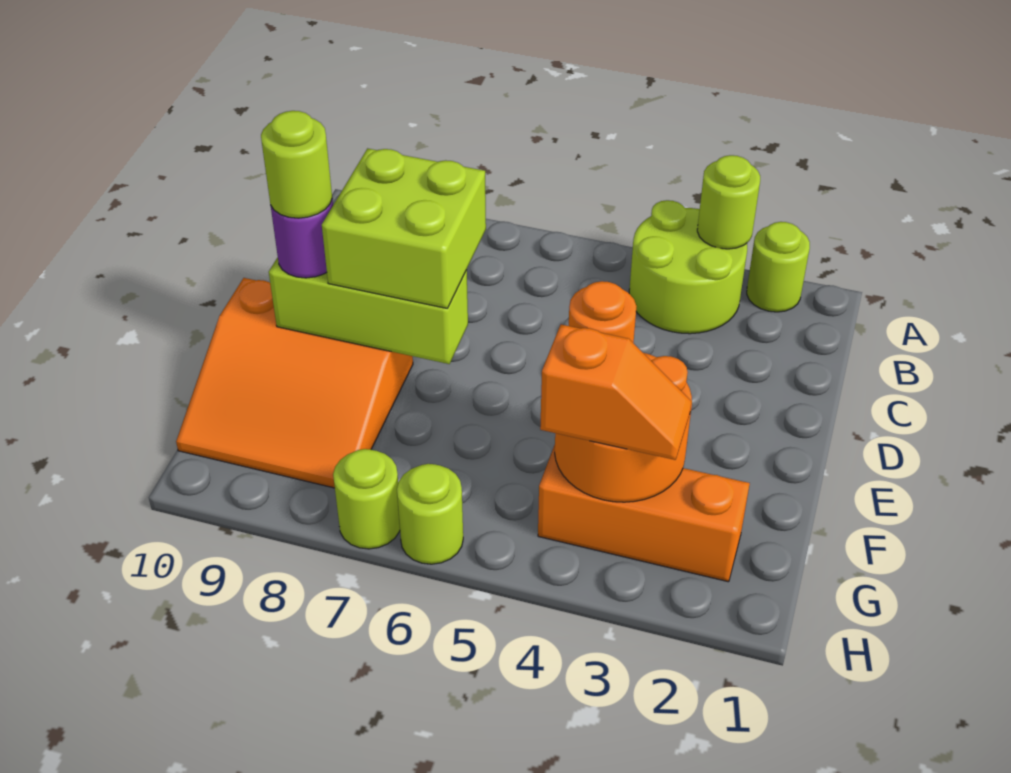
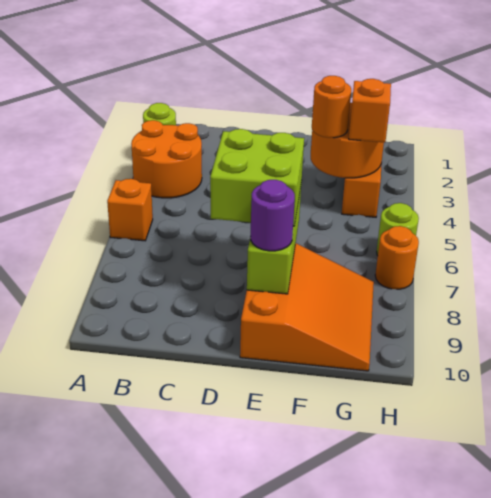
lime 2x2 round brick [629,200,747,334] -> orange 2x2 round brick [131,120,202,198]
lime 1x1 round brick [697,155,760,249] -> none
none -> orange 1x1 brick [107,179,153,241]
lime 1x1 round brick [261,111,332,218] -> none
lime 1x1 round brick [333,449,400,549] -> orange 1x1 round brick [375,226,419,289]

